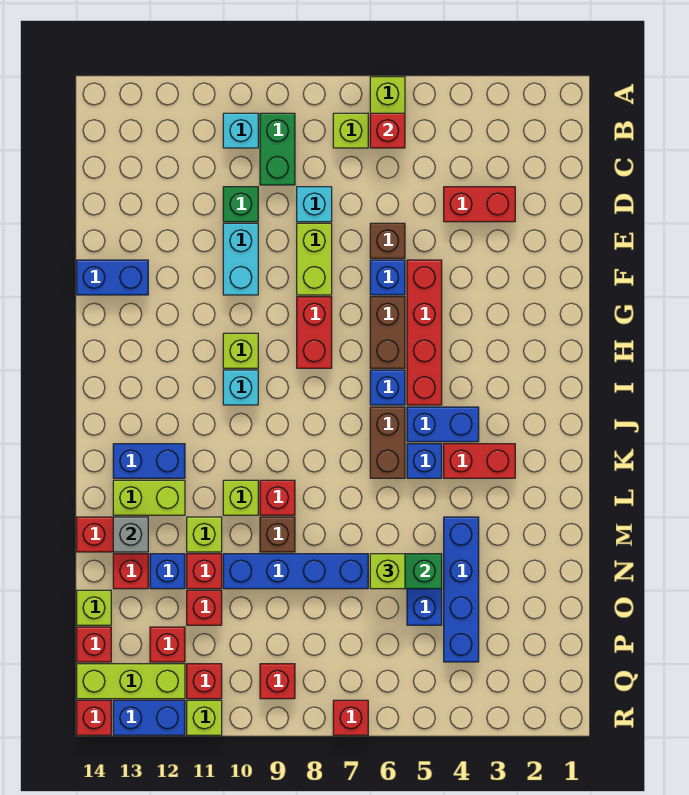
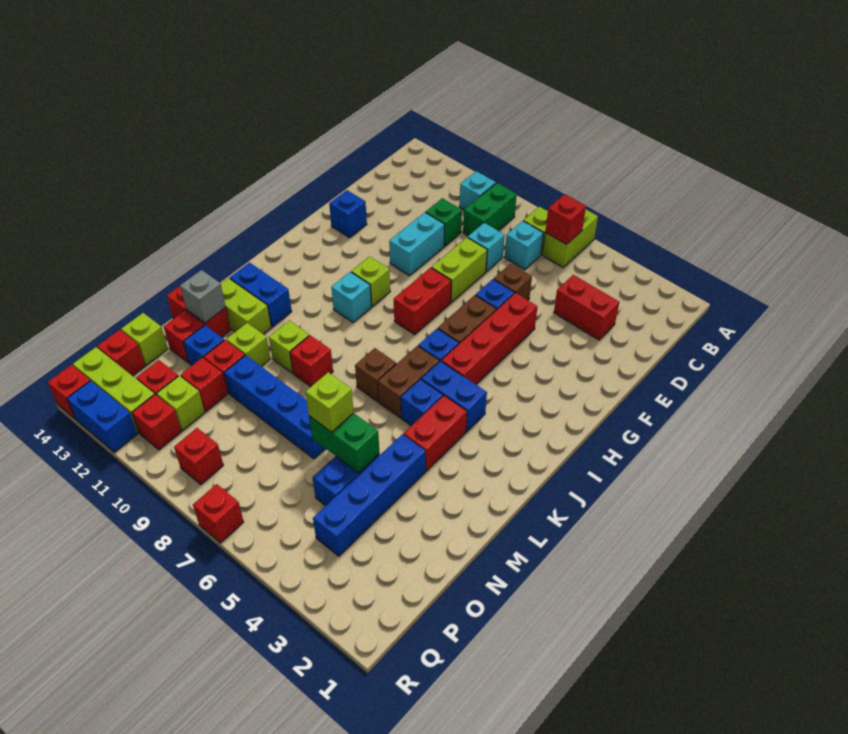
none -> cyan 1x1 brick [505,221,543,270]
blue 1x2 brick [77,260,148,295] -> blue 1x1 brick [329,190,367,238]
red 1x2 brick [444,444,515,478] -> red 1x2 brick turned to [403,396,467,471]
brown 1x1 brick [260,517,295,552] -> brown 1x1 brick moved to [355,348,396,402]
lime 1x1 brick [187,700,222,735] -> lime 1x1 brick moved to [157,376,205,430]

